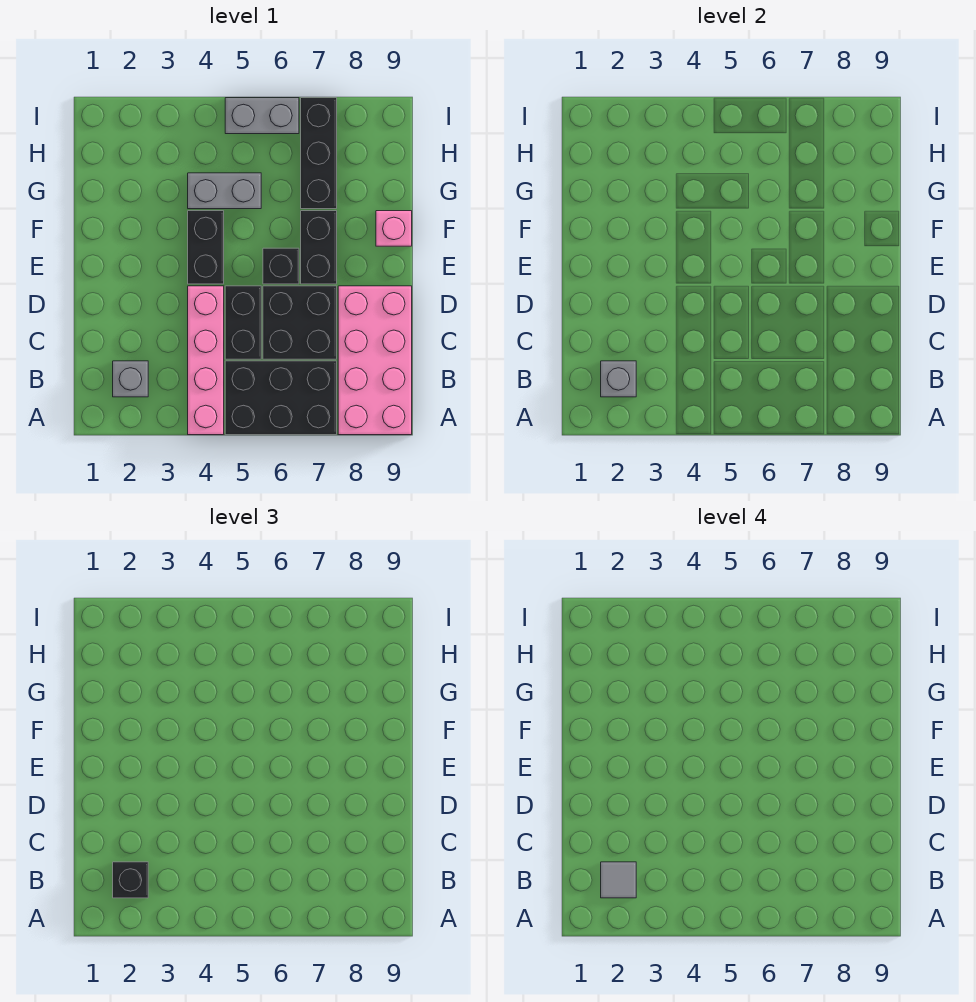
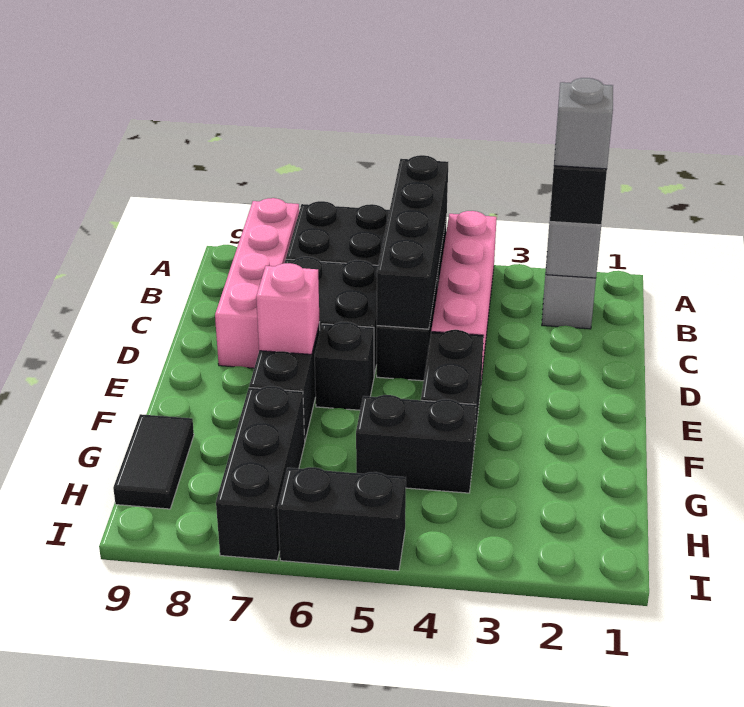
none -> black 1x4 brick [377,155,448,329]
pink 2x4 brick [338,286,412,435] -> pink 1x4 brick [215,198,299,368]
grey 1x1 tile [601,862,636,898] -> grey 1x1 brick [554,78,613,169]
pink 1x1 brick [376,211,412,246] -> pink 1x1 brick moved to [256,263,320,354]
grey 1x2 brick [188,173,261,209] -> black 1x2 brick [356,395,476,493]
none -> black 1x2 tile [113,414,194,509]
grey 1x2 brick [225,98,299,134] -> black 1x2 brick [278,467,406,571]

